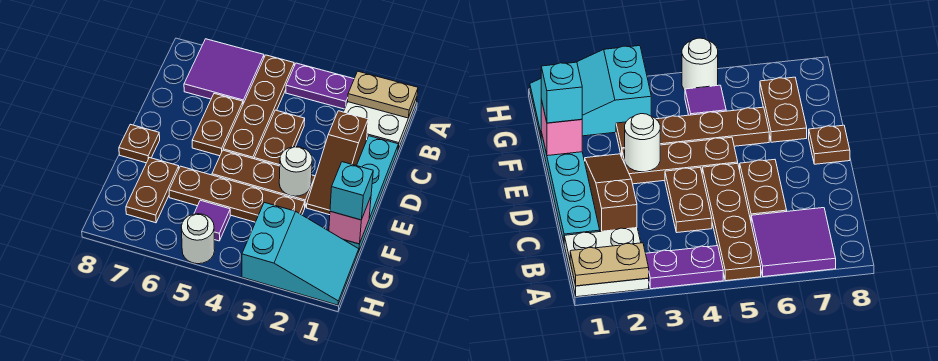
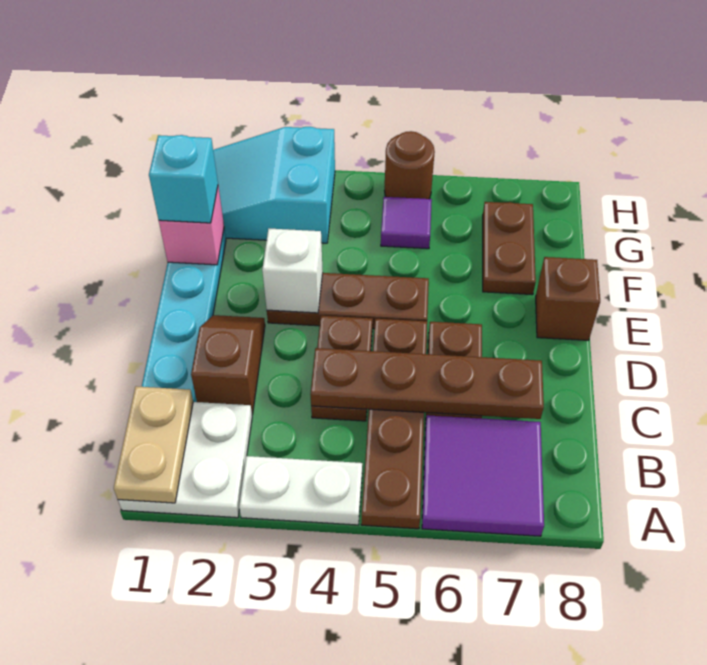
tan 1x2 plate [348,71,418,118] -> tan 1x2 plate turned to [114,386,193,503]
purple 1x2 plate [286,63,354,109] -> white 1x2 plate [239,456,362,525]
brown 1x3 slope [307,111,368,215] -> brown 1x2 slope [191,315,265,414]
white 1x1 round brick [279,147,312,196] -> white 1x1 brick [262,229,323,313]
brown 1x1 plate [119,124,160,163] -> brown 1x1 brick [536,257,600,340]
brown 1x4 plate [169,166,305,222] -> brown 1x4 plate moved to [310,348,544,419]
white 1x1 round brick [181,214,215,264] -> brown 1x1 round brick [385,131,435,199]

